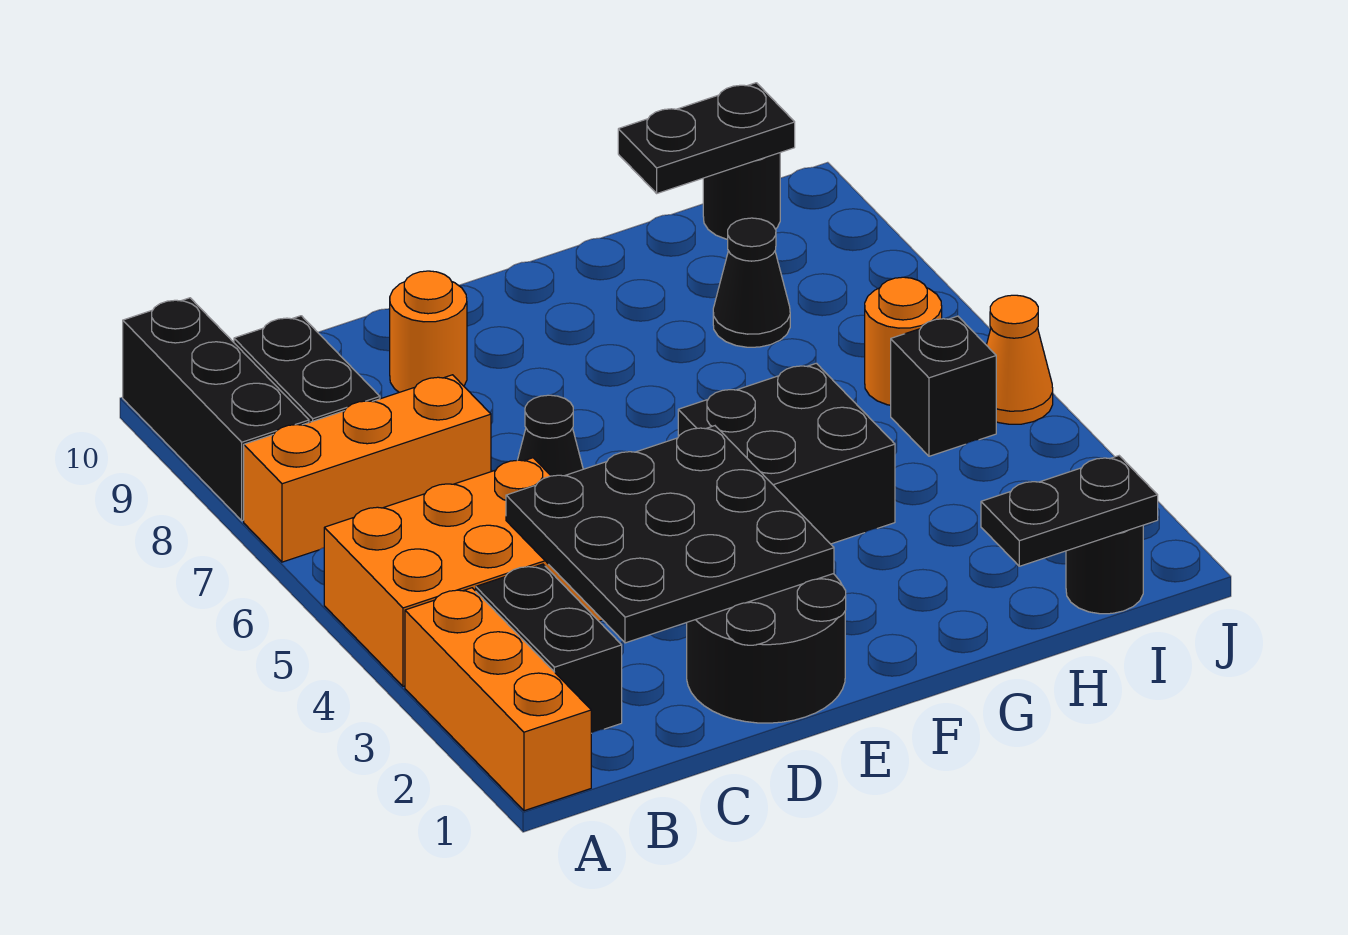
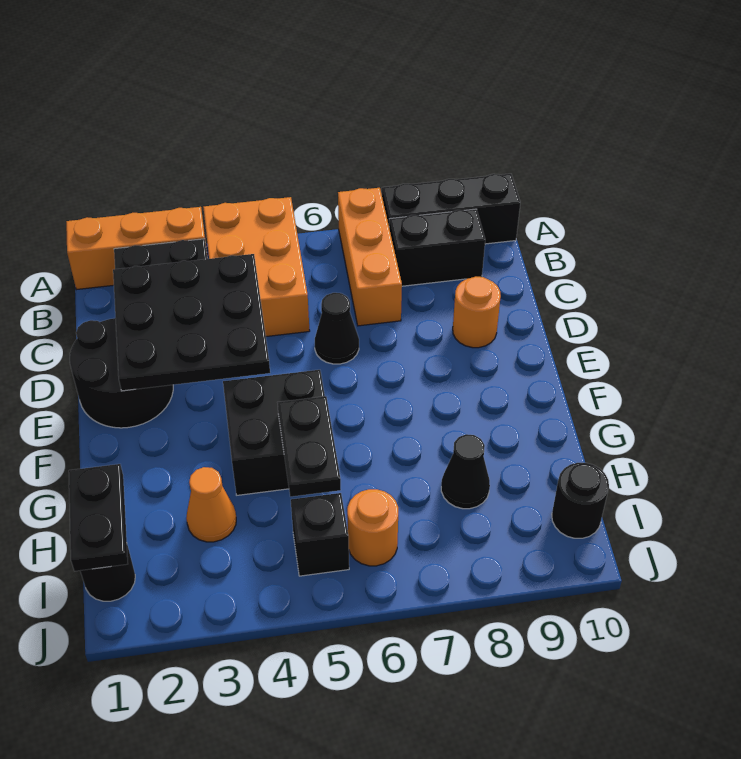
black 1x2 plate [618,83,795,193] -> black 1x2 plate moved to [277,396,341,497]
orange 1x1 cone [987,295,1053,424] -> orange 1x1 cone moved to [186,467,236,542]

